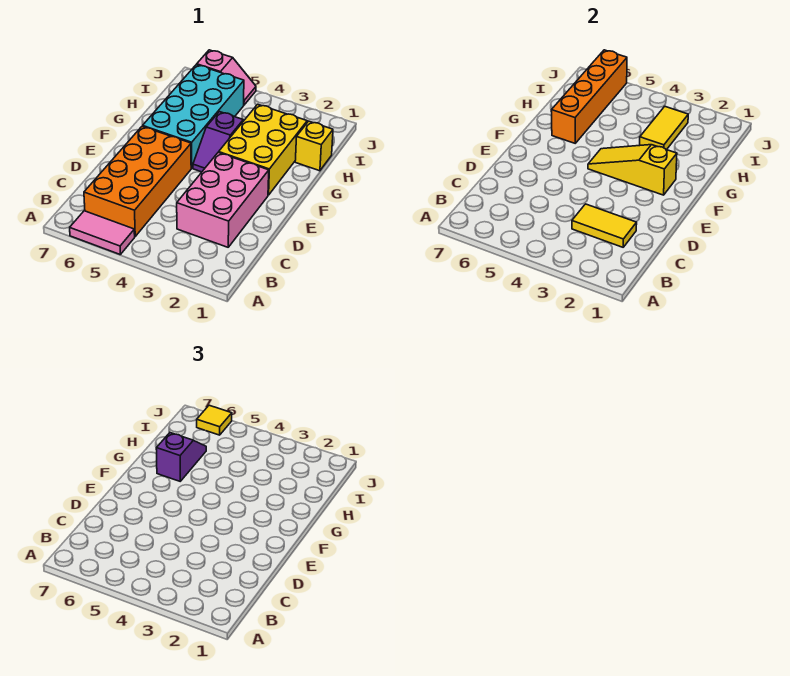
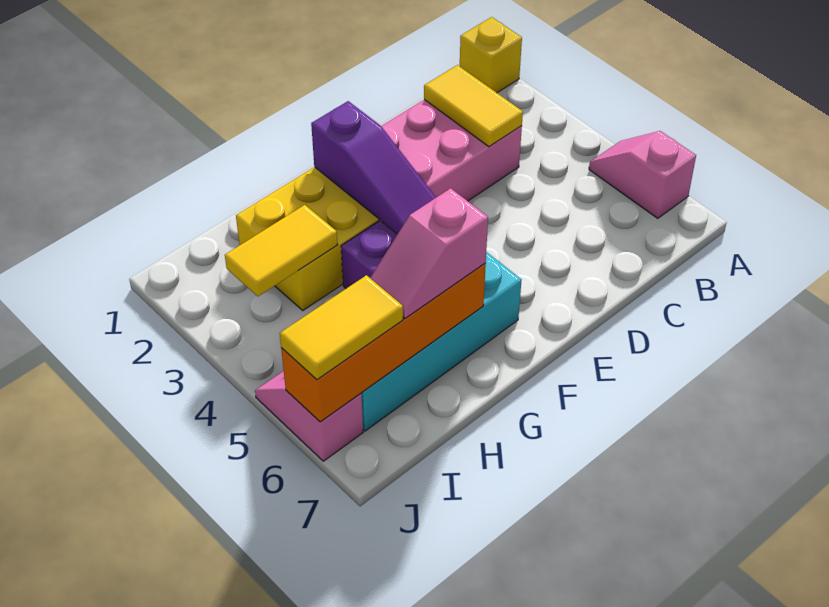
pink 1x2 tile [70,211,135,254] -> pink 1x2 slope [589,131,696,218]
orange 2x4 brick [84,126,191,236] -> none
yellow 1x3 slope [588,145,677,195] -> purple 1x3 slope [311,101,436,234]
purple 1x2 slope [156,433,206,481] -> pink 1x2 slope [370,188,488,318]
yellow 1x1 brick [295,121,333,171] -> yellow 1x1 brick moved to [460,17,522,93]
yellow 1x1 tile [197,405,232,435] -> yellow 1x2 tile [280,275,403,380]

